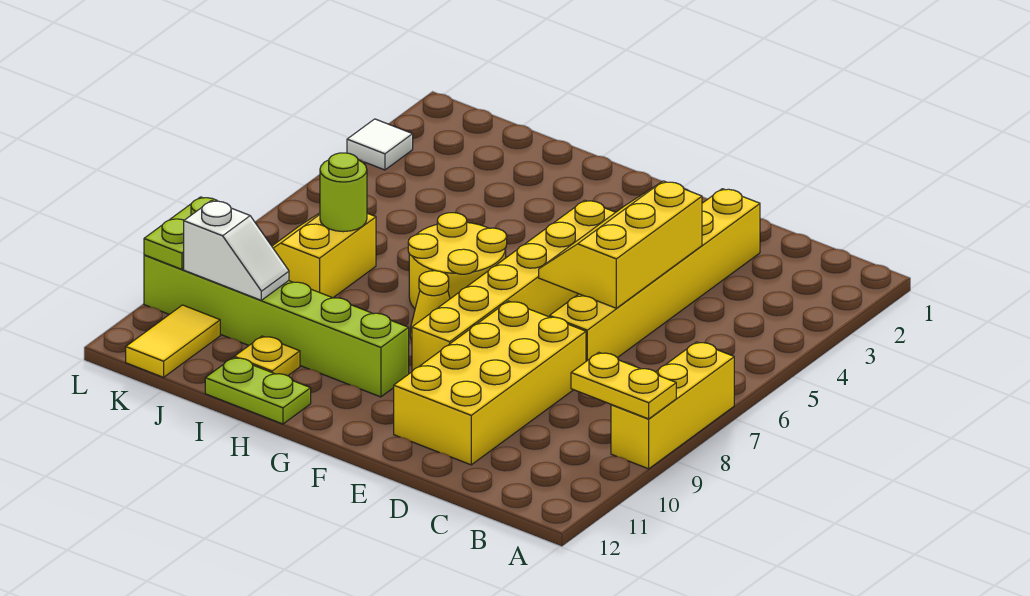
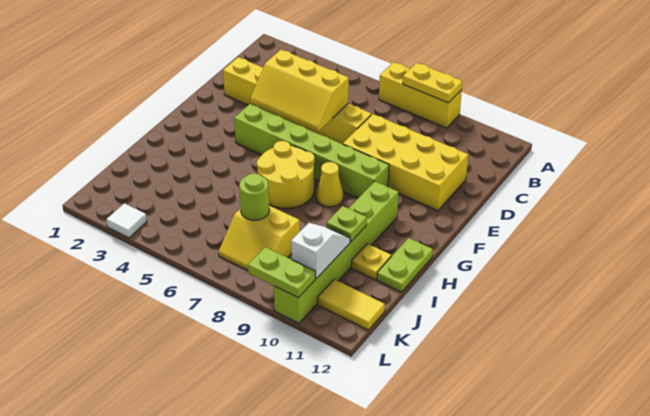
yellow 1x2 plate [571,352,676,419] -> yellow 1x2 plate turned to [403,63,462,103]
yellow 1x6 brick [412,200,615,371] -> lime 1x6 brick [234,104,389,198]
none -> lime 1x1 plate [327,206,367,242]

